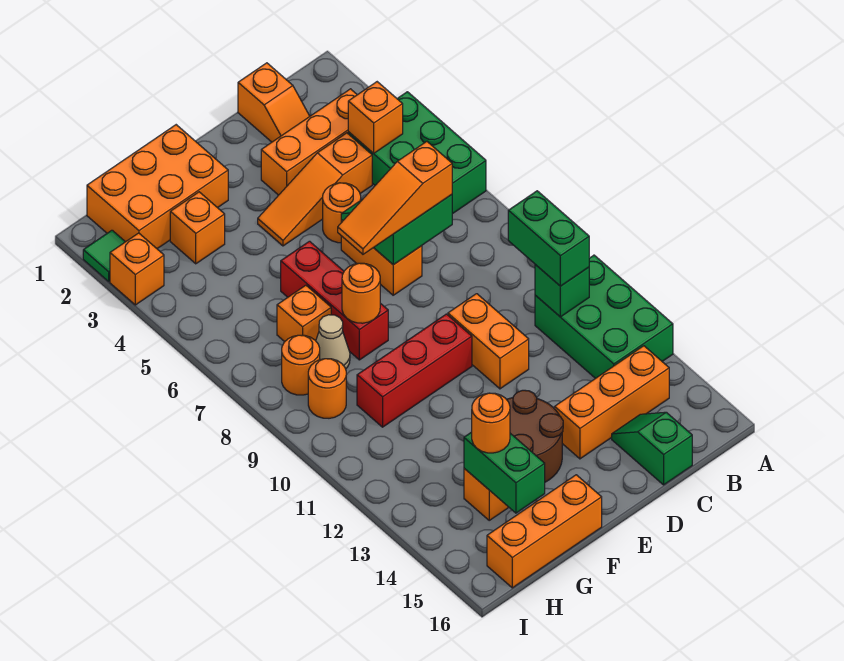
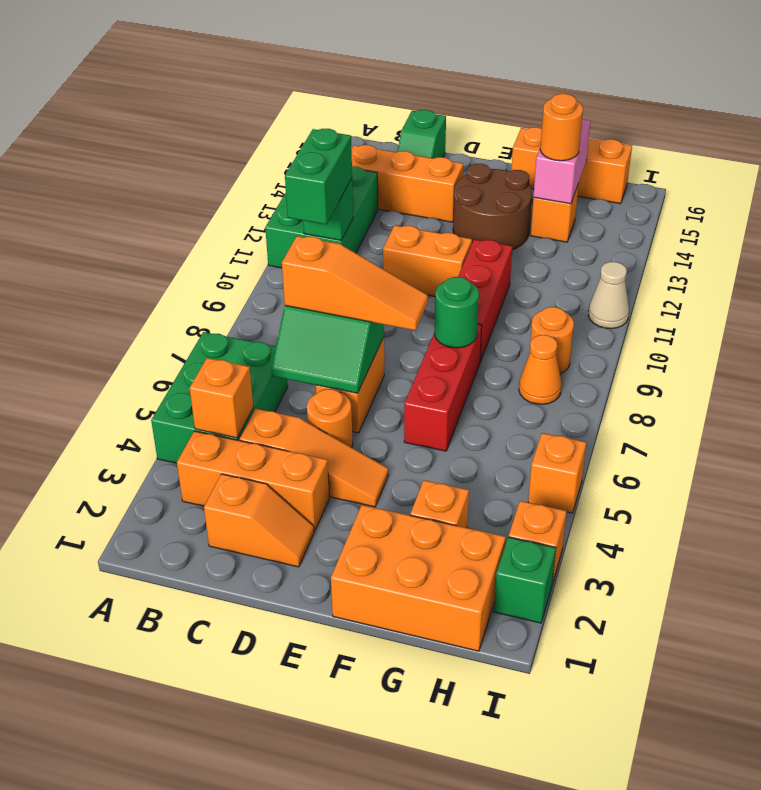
orange 1x2 slope [238,63,310,142] -> orange 1x2 slope turned to [204,474,314,567]
orange 1x2 brick [448,294,529,389] -> orange 1x2 brick turned to [383,225,472,296]
red 1x3 brick [357,314,472,427] -> red 1x3 brick turned to [458,239,512,362]
orange 1x1 round brick [342,263,380,323] -> green 1x1 round brick [435,277,479,348]
orange 1x1 brick [277,285,331,342] -> orange 1x1 brick moved to [528,433,586,513]
tan 1x1 cone [316,315,350,369] -> tan 1x1 cone moved to [588,262,629,329]
green 1x2 brick [464,432,545,513] -> pink 1x2 brick [533,119,591,204]
orange 1x1 round brick [282,335,320,395] -> orange 1x1 cone [519,335,561,404]
green 1x1 tile [83,230,125,281] -> green 1x1 brick [494,537,556,623]

